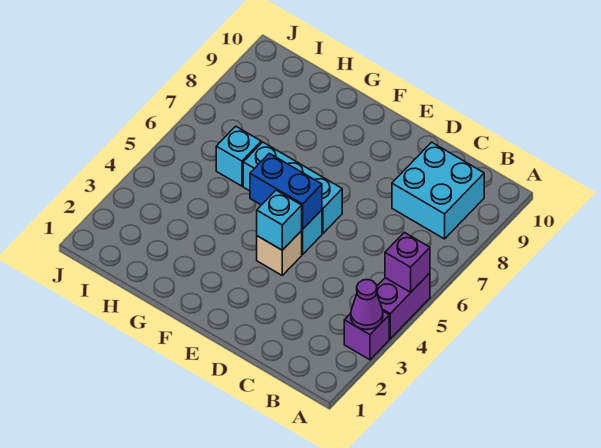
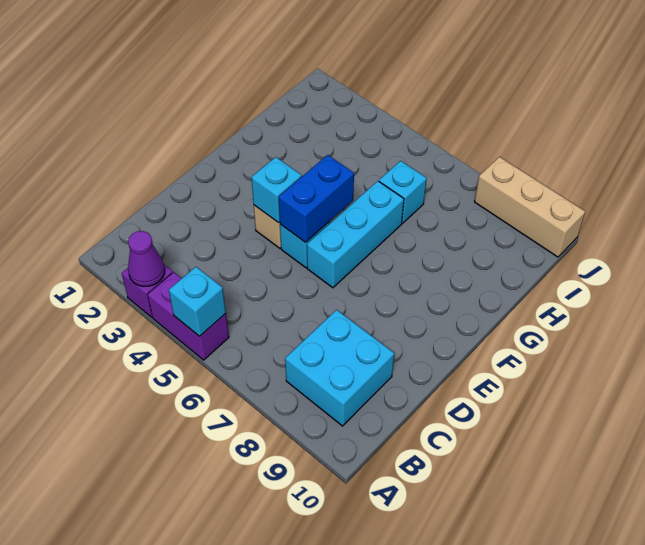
purple 1x1 brick [385,232,430,292] -> cyan 1x1 brick [169,267,226,336]
none -> tan 1x3 brick [475,157,585,257]

